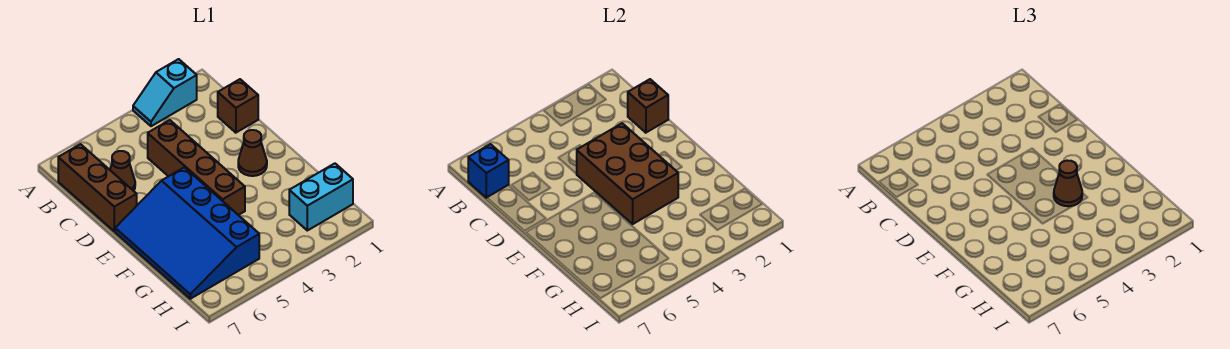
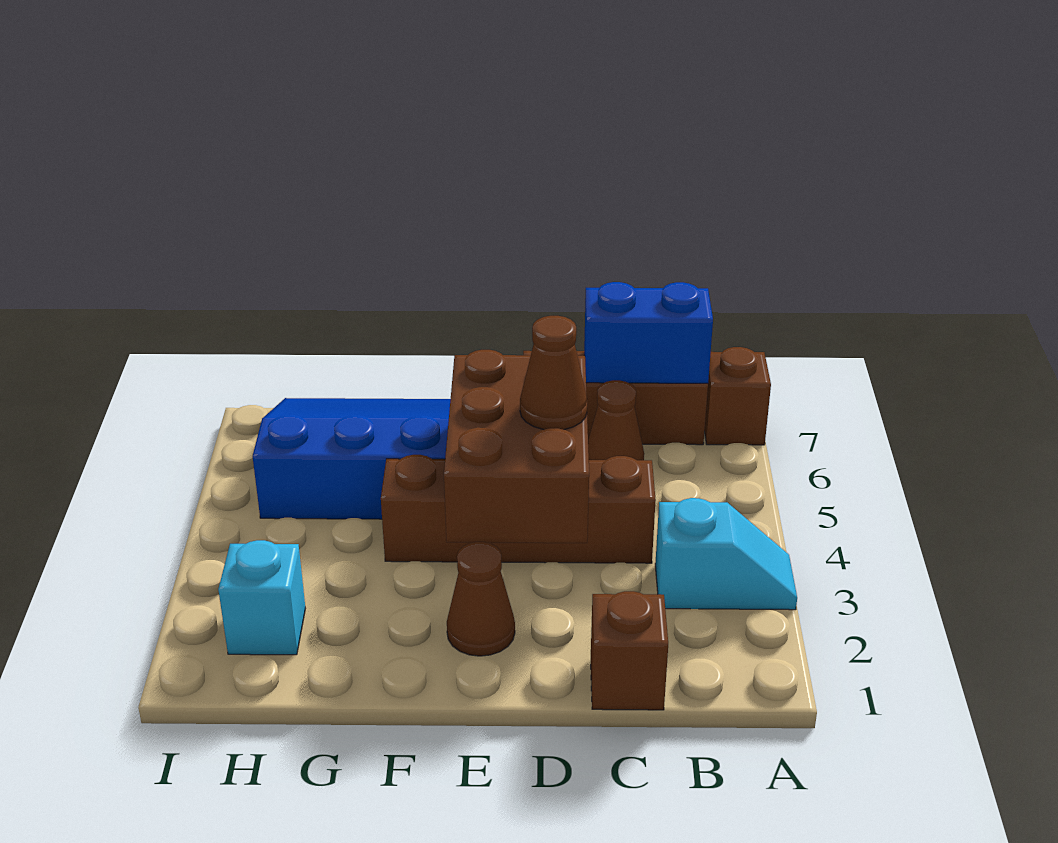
cyan 1x2 slope [133,59,197,126] -> cyan 1x2 slope turned to [655,498,797,610]
blue 1x1 brick [468,144,509,198] -> blue 1x2 brick [584,282,713,383]
brown 1x1 brick [628,79,668,133] -> brown 1x1 brick moved to [704,347,771,445]
brown 2x3 brick [577,123,678,224] -> brown 2x3 brick turned to [444,350,589,543]
brown 1x1 cone [1054,161,1082,206] -> brown 1x1 cone moved to [520,316,587,430]
cyan 1x2 brick [289,163,353,230] -> cyan 1x1 brick [218,540,305,655]

